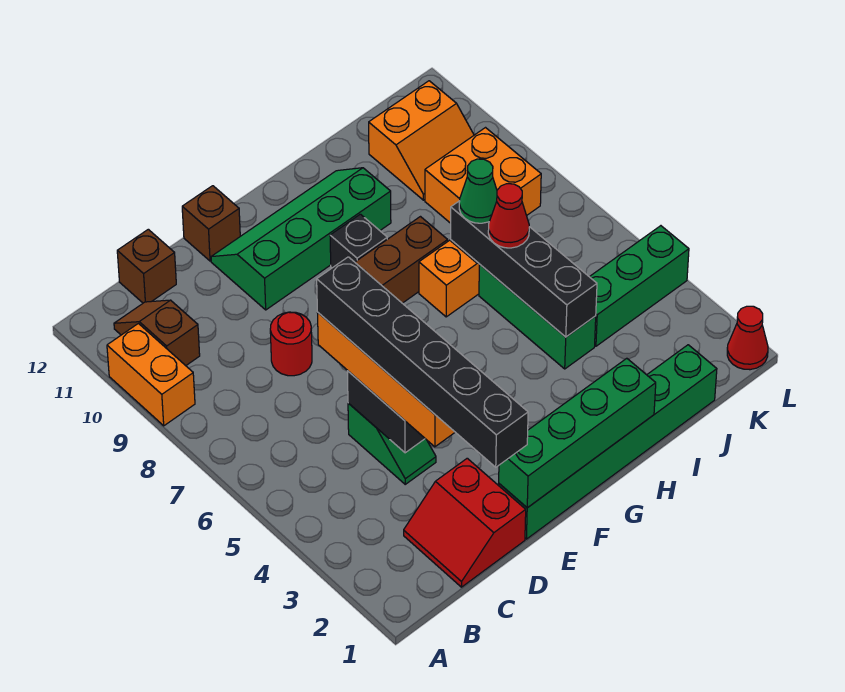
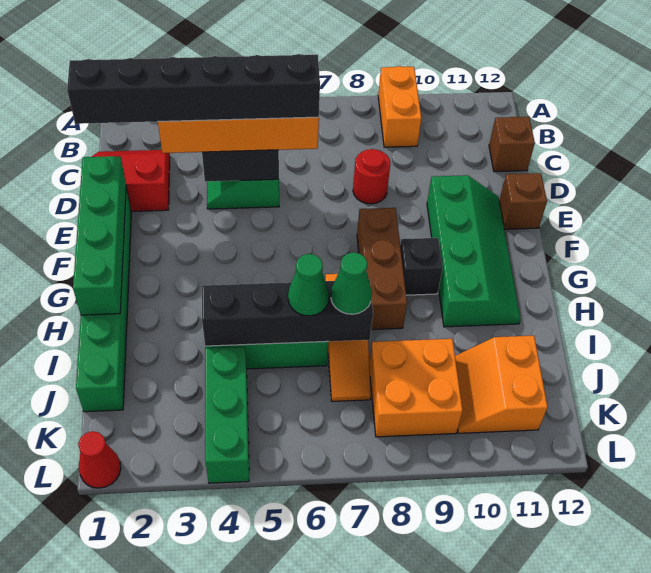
orange 1x2 brick [107,324,195,426] -> orange 1x2 brick turned to [378,66,421,147]
brown 1x2 slope [114,300,200,366] -> none
red 1x1 cone [488,184,529,248] -> green 1x1 cone [288,254,329,316]

